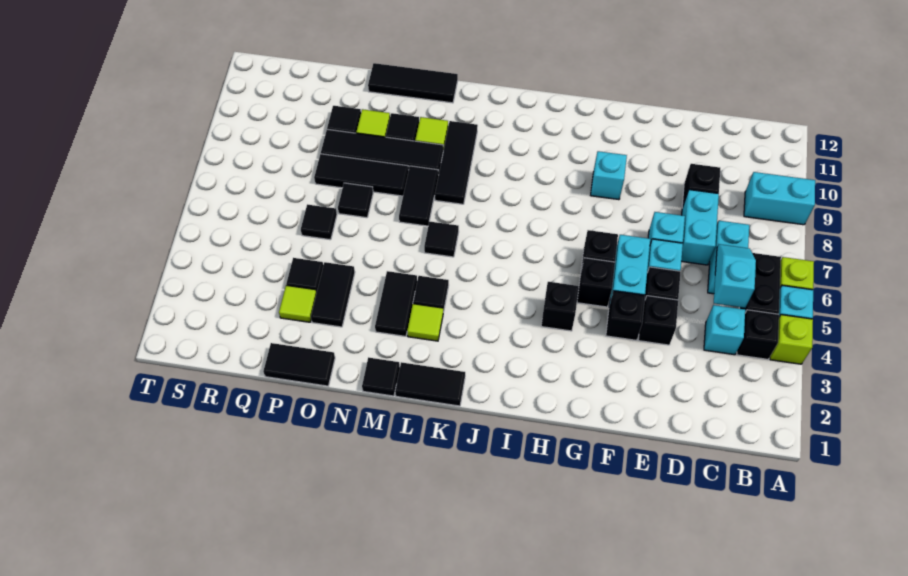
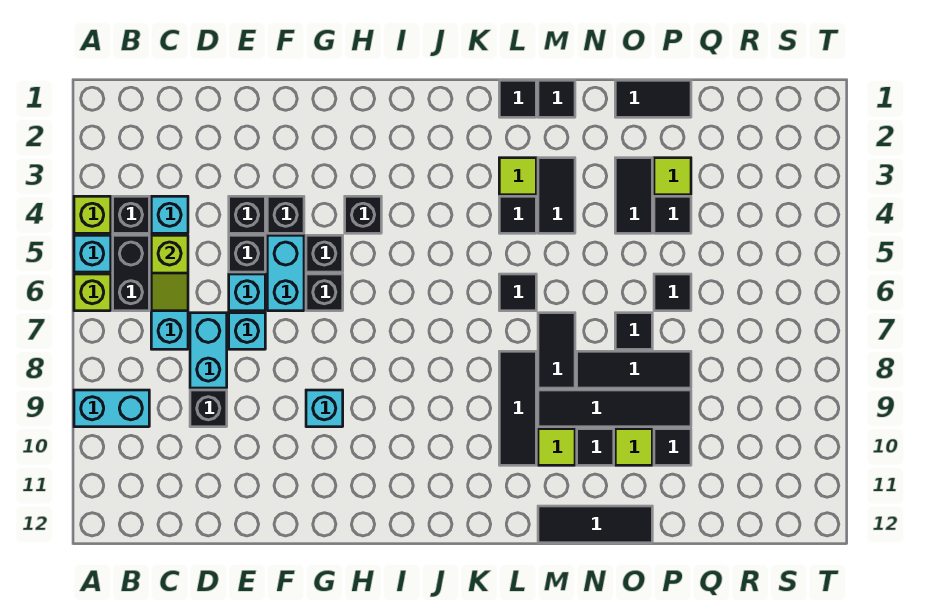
cyan 1x2 slope [714,244,756,308] -> lime 1x2 slope [151,235,188,311]
black 1x2 tile [395,362,465,406] -> black 1x1 tile [499,80,536,117]

